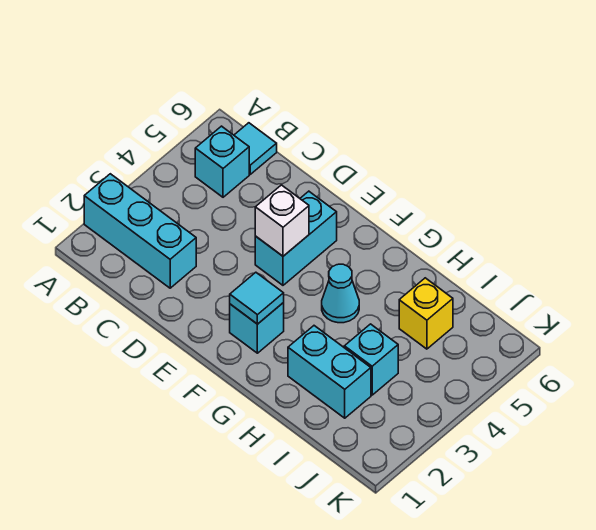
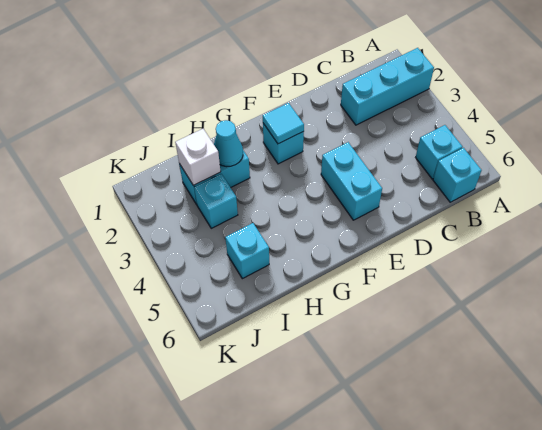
cyan 1x1 tile [234,123,277,174] -> cyan 1x1 brick [433,148,481,202]
white 1x1 brick [255,185,309,256] -> white 1x1 brick moved to [175,129,221,185]
cyan 1x1 cone [322,264,359,323] -> cyan 1x1 cone moved to [214,120,243,167]
yellow 1x1 brick [399,278,453,349] -> cyan 1x1 brick [225,223,269,279]

